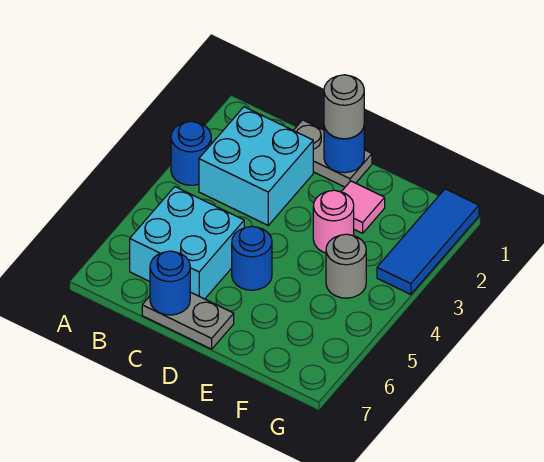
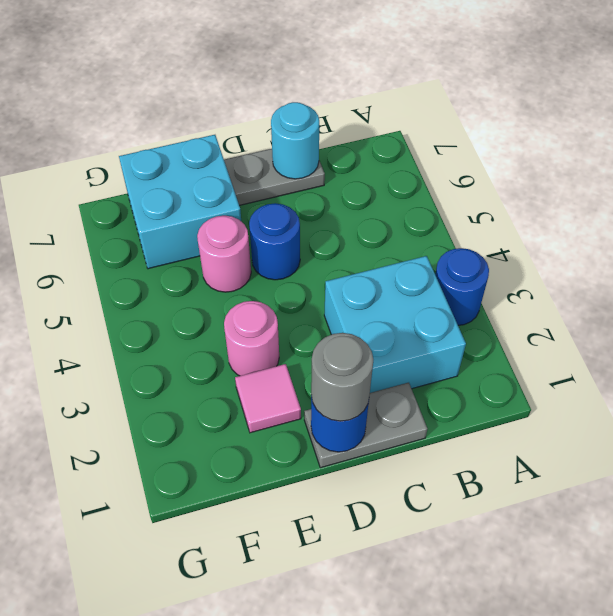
cyan 2x2 brick [130,187,244,299] -> cyan 2x2 brick moved to [119,135,241,269]
blue 1x1 round brick [150,251,190,315] -> cyan 1x1 round brick [271,102,319,179]
none -> pink 1x1 round brick [197,216,251,292]
grey 1x1 round brick [326,234,366,298] -> none
blue 1x3 tile [377,189,479,294] -> none

